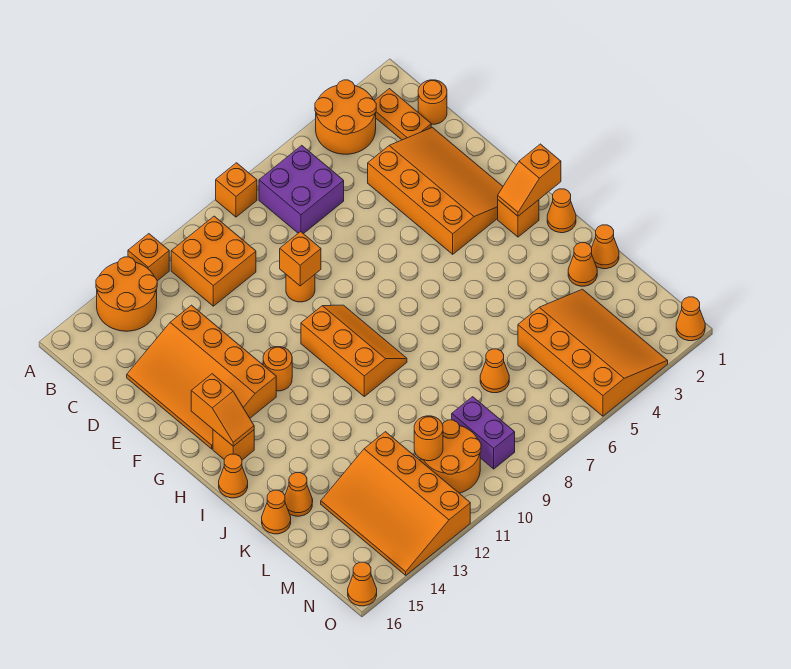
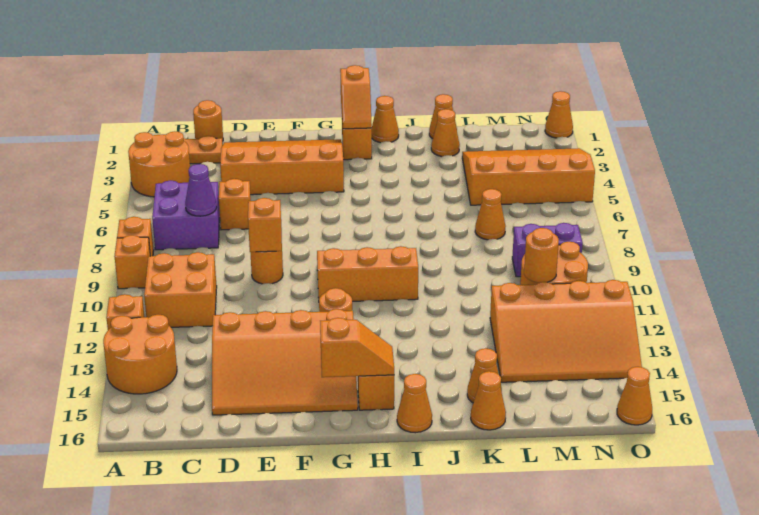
none -> orange 1x1 brick [115,235,150,289]
none -> purple 1x1 cone [185,164,217,216]
none -> orange 1x1 brick [219,179,251,230]

